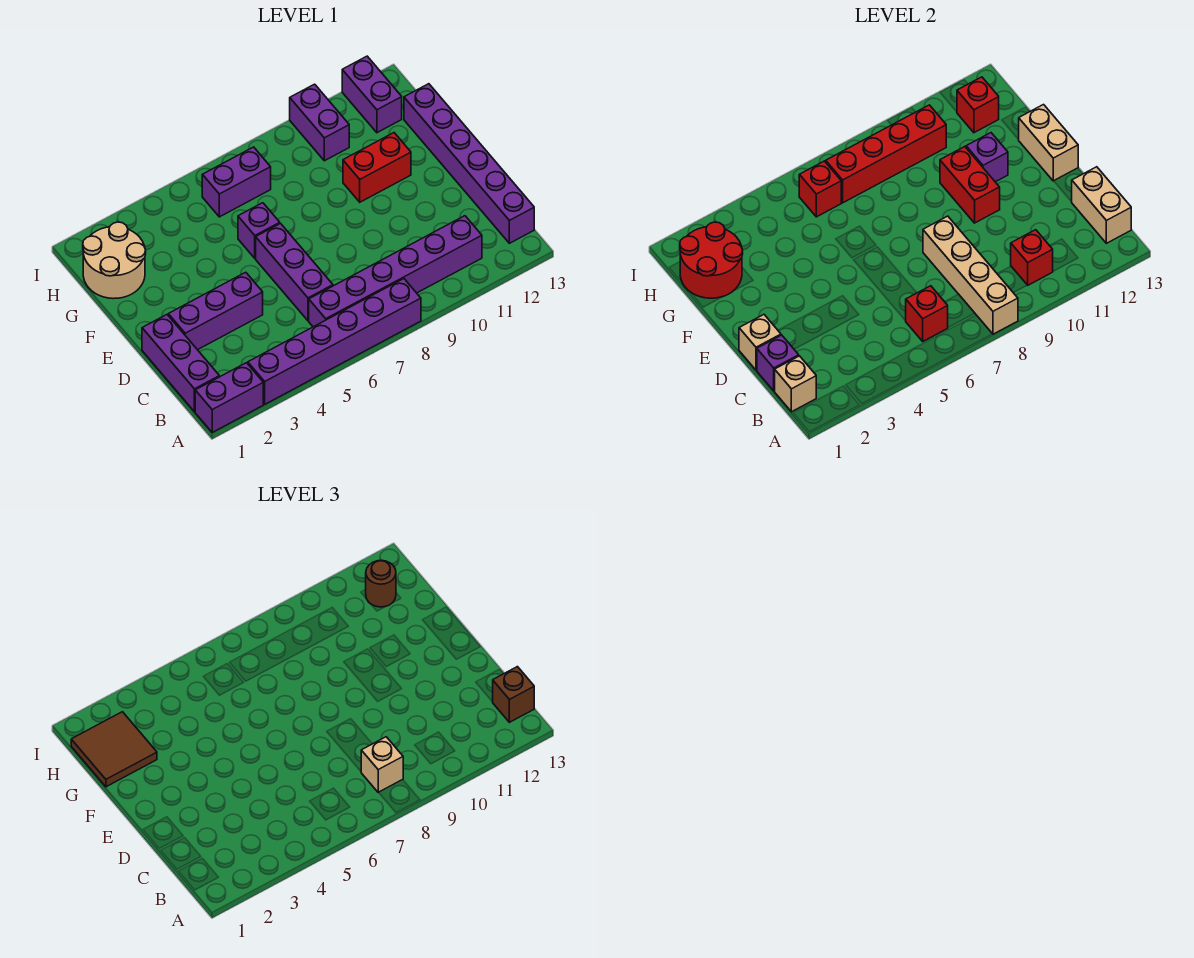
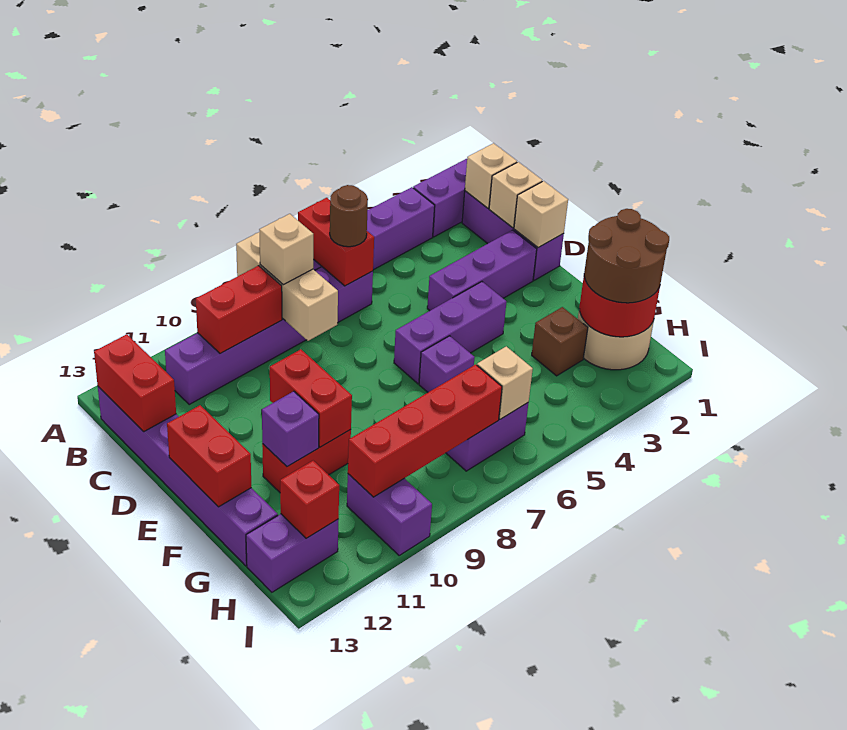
tan 1x4 brick [923,216,1018,334] -> tan 1x3 brick [236,232,338,341]
red 1x1 brick [906,286,948,341] -> red 1x2 brick [298,198,374,286]
red 1x1 brick [1011,230,1053,285] -> red 1x2 brick [196,266,282,354]
tan 1x2 brick [1072,167,1131,243] -> red 1x2 brick [94,334,176,432]
brown 1x1 brick [493,667,534,722] -> brown 1x1 brick moved to [532,307,588,376]
purple 1x1 brick [757,335,799,391] -> tan 1x1 brick [489,162,542,228]
purple 1x3 brick [256,224,333,321] -> purple 1x3 brick turned to [394,282,506,384]
tan 1x2 brick [1019,105,1078,181] -> red 1x2 brick [167,405,251,507]
brown 2x2 tile [71,712,157,787] -> brown 2x2 round brick [584,209,669,303]
red 1x1 brick [799,161,841,217] -> tan 1x1 brick [477,346,533,419]
purple 1x2 brick [342,56,402,133] -> purple 1x2 brick turned to [246,514,339,592]
brown 1x1 round brick [366,560,396,607] -> brown 1x1 round brick moved to [330,185,368,247]

